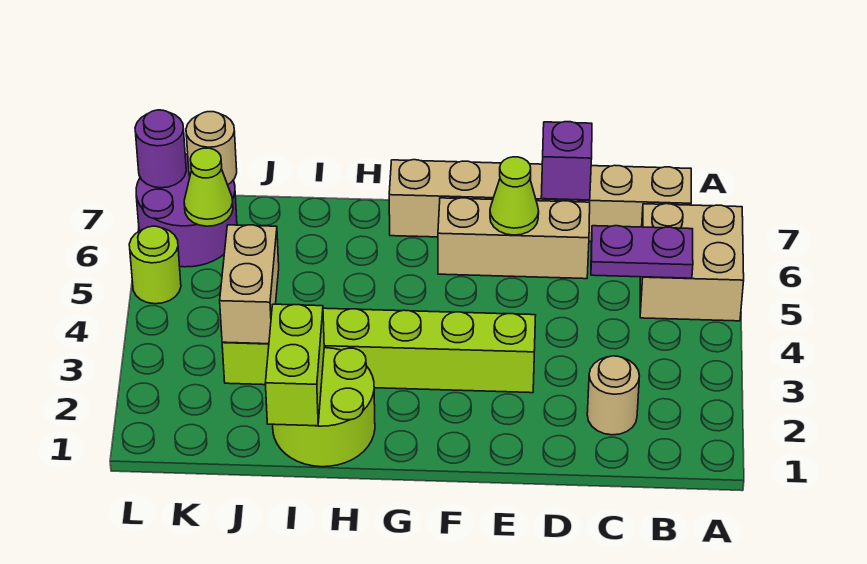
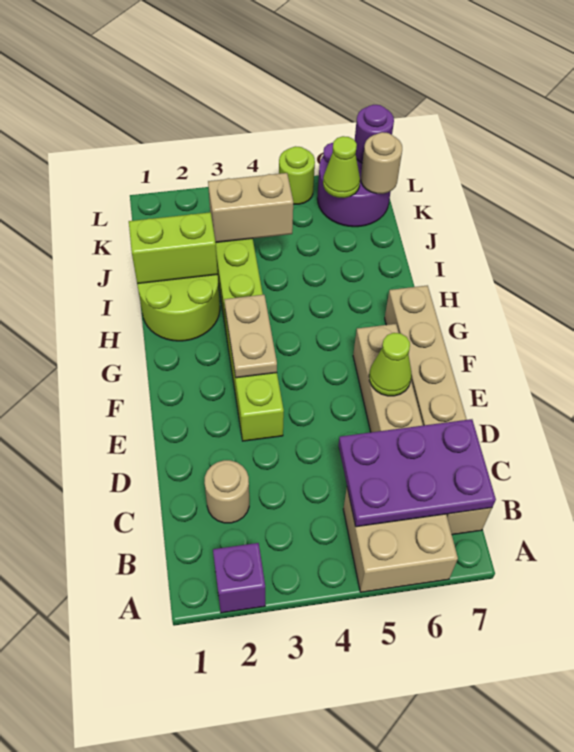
purple 1x2 plate [591,226,693,278] -> purple 2x3 plate [339,419,496,527]
purple 1x1 brick [541,122,592,200] -> purple 1x1 brick moved to [213,543,265,613]
none -> tan 1x2 plate [224,295,277,378]

